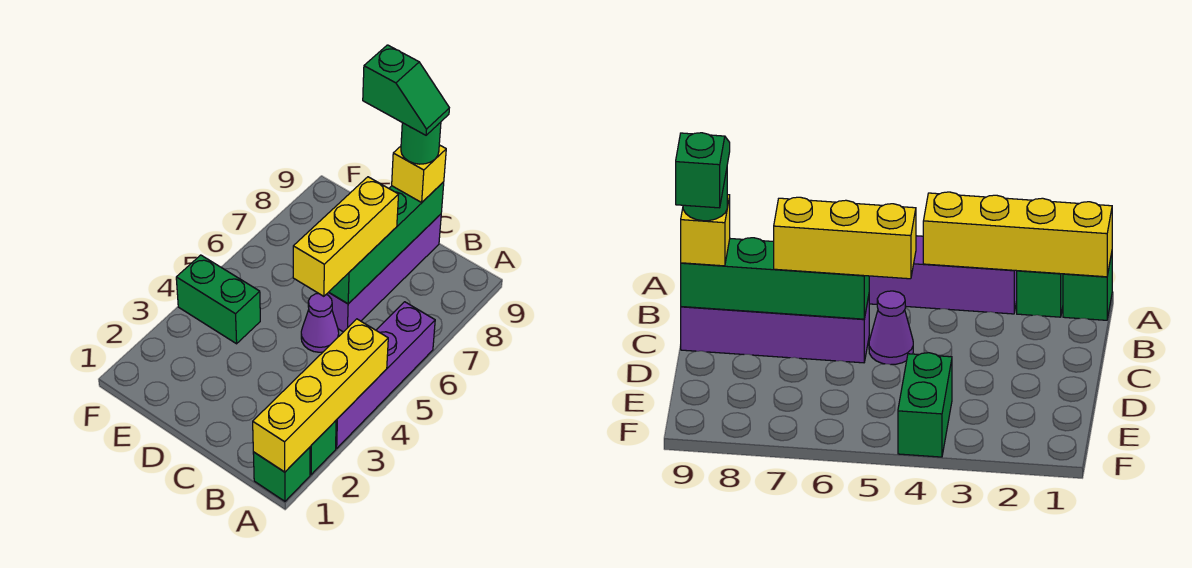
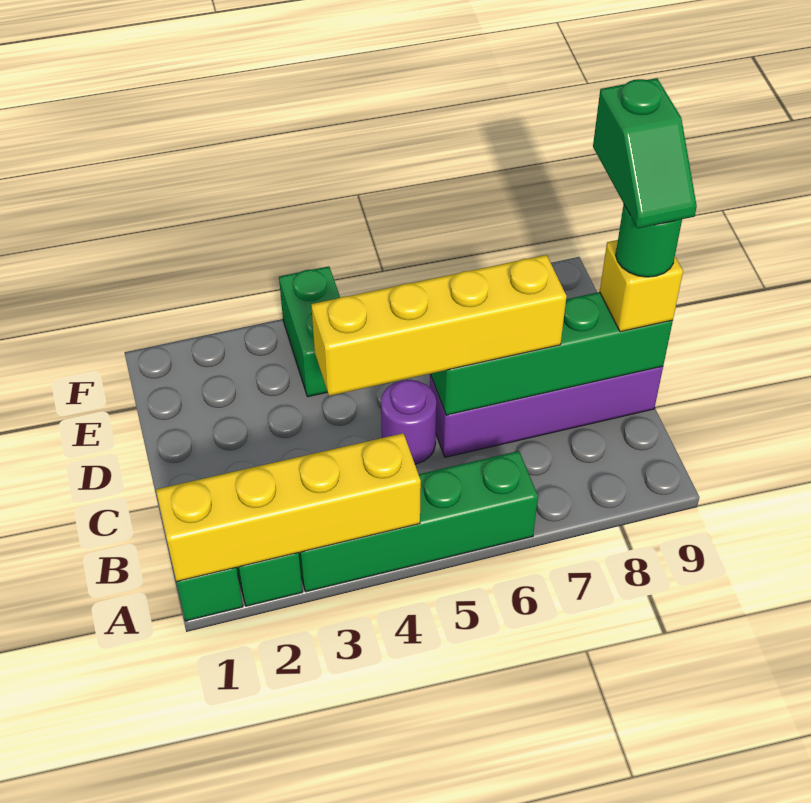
purple 1x4 brick [336,302,435,448] -> green 1x4 brick [299,451,538,592]
purple 1x1 cone [301,293,339,352] -> purple 1x1 round brick [381,380,437,464]
yellow 1x3 brick [293,177,399,296] -> yellow 1x4 brick [311,255,567,396]

